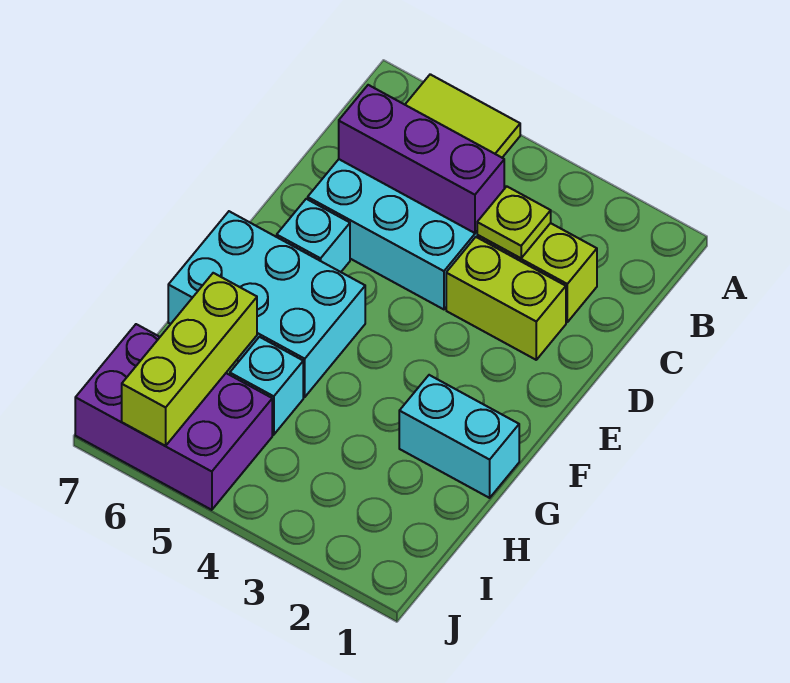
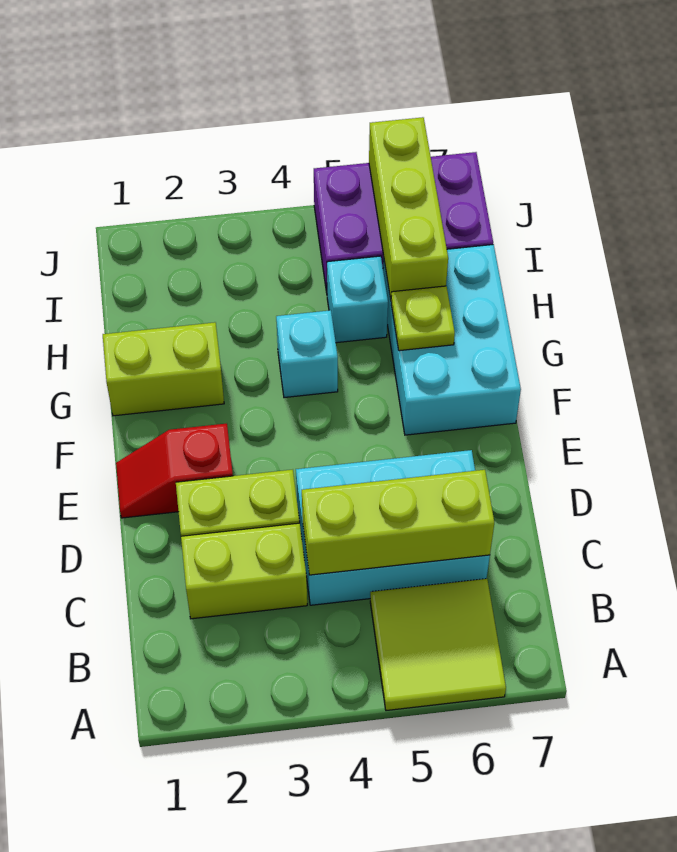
lime 1x1 plate [477,186,551,258] -> lime 1x1 plate moved to [391,286,455,351]
purple 1x3 brick [339,85,504,233] -> lime 1x3 brick [302,470,494,575]
none -> red 1x2 slope [116,424,233,518]
cyan 1x1 brick [277,199,350,272] -> cyan 1x1 brick moved to [276,310,338,398]
cyan 2x3 brick [168,211,365,397] -> cyan 2x3 brick turned to [383,245,521,435]
cyan 1x2 brick [399,375,519,498] -> lime 1x2 brick [103,322,224,416]

